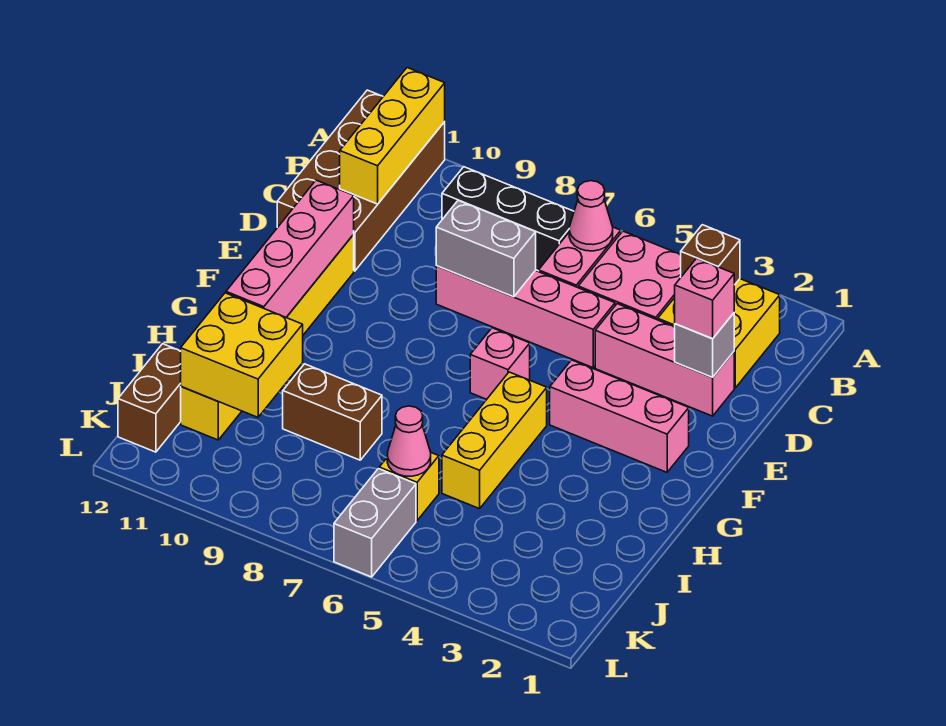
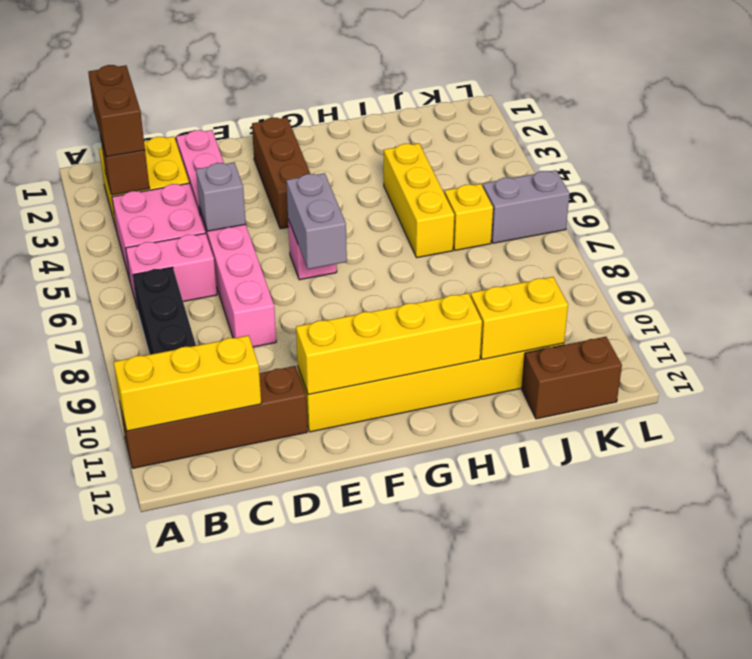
brown 2x4 brick [277,90,445,271] -> brown 1x4 brick [120,366,307,468]
pink 1x1 cone [569,181,613,251] -> none
grey 1x1 brick [675,313,734,377] -> grey 1x1 brick moved to [196,163,246,231]
pink 1x1 brick [675,258,734,339] -> none
grey 1x2 brick [436,200,536,297] -> grey 1x2 brick moved to [286,173,347,269]
pink 1x4 brick [226,180,354,317] -> yellow 1x4 brick [296,293,482,395]
pink 1x3 brick [550,360,689,472] -> brown 1x3 brick [252,117,310,229]
yellow 1x3 brick [442,372,547,509] -> yellow 1x3 brick turned to [384,143,454,258]
brown 1x2 brick [283,364,382,460] -> brown 1x2 brick moved to [88,65,145,157]
yellow 2x2 brick [181,293,303,417] -> yellow 1x2 brick [470,277,568,359]
pink 1x1 cone [387,406,431,476] -> none

